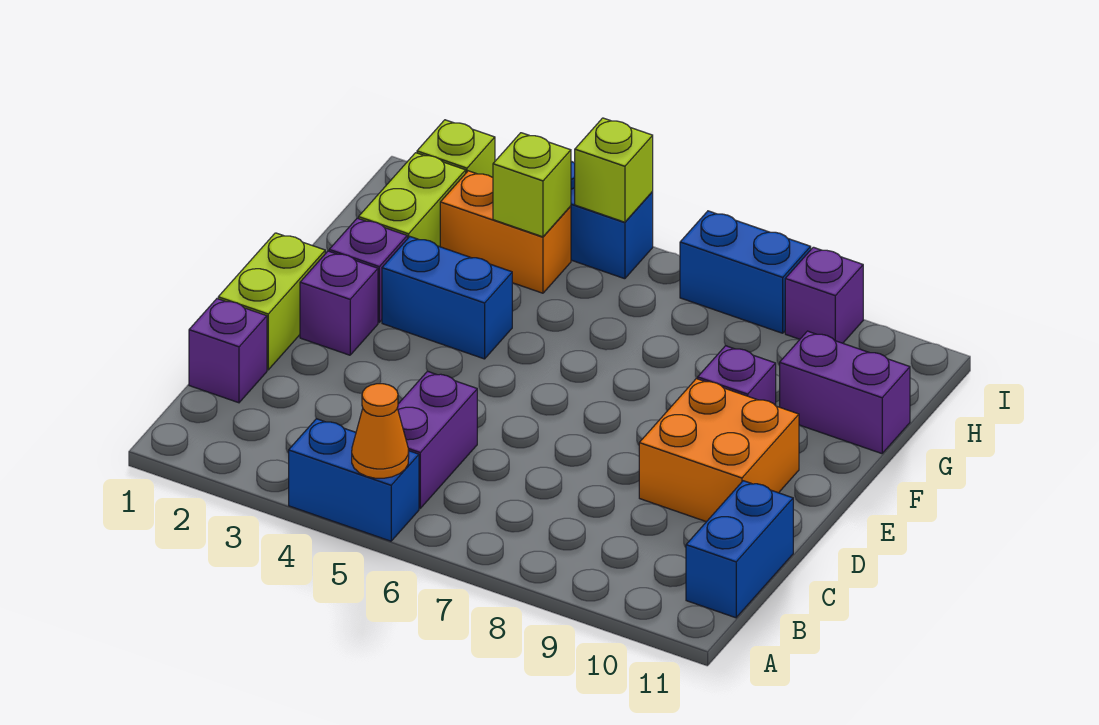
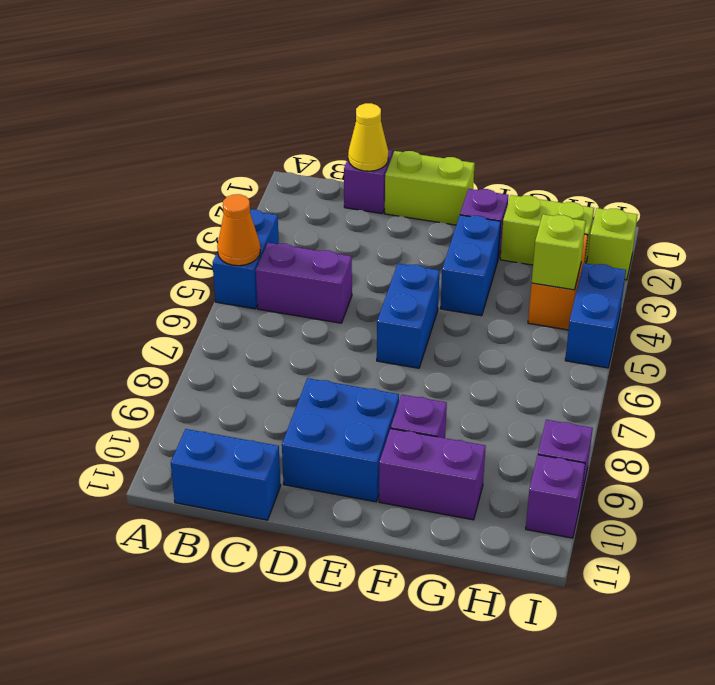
none -> yellow 1x1 cone [348,103,388,171]
orange 2x2 brick [639,379,799,522] -> blue 2x2 brick [282,378,399,502]
purple 1x1 brick [300,251,378,355] -> purple 1x1 brick moved to [526,455,585,538]
purple 1x2 brick [780,331,910,454] -> purple 1x2 brick turned to [379,429,486,520]
lime 1x1 brick [575,118,653,222] -> none
blue 1x2 brick [680,211,811,333] -> blue 1x2 brick moved to [377,263,440,368]

